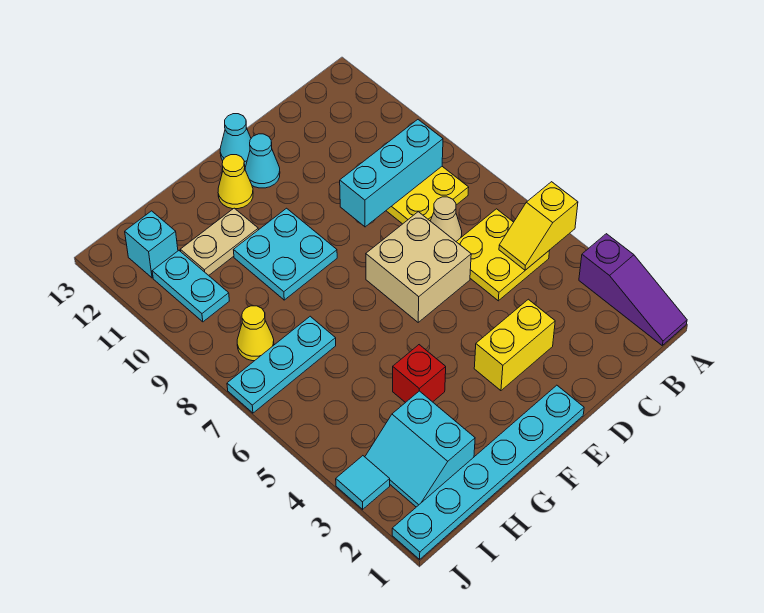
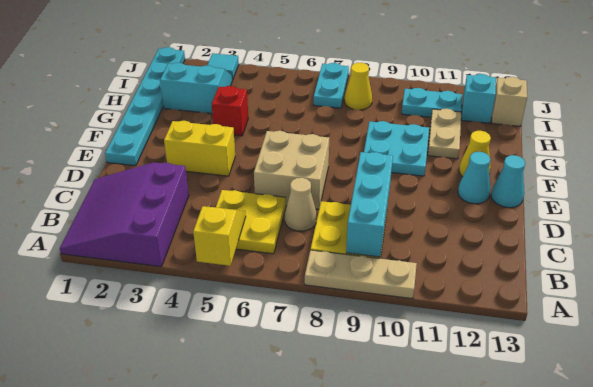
purple 1x3 slope [579,234,687,345] -> purple 3x3 slope [60,162,189,267]
none -> tan 1x3 plate [305,250,417,299]
yellow 1x2 brick [474,299,555,391] -> yellow 1x2 brick turned to [164,121,235,176]
cyan 1x3 plate [227,316,336,413] -> cyan 1x2 plate [314,63,349,108]
none -> tan 1x1 brick [492,77,527,126]

